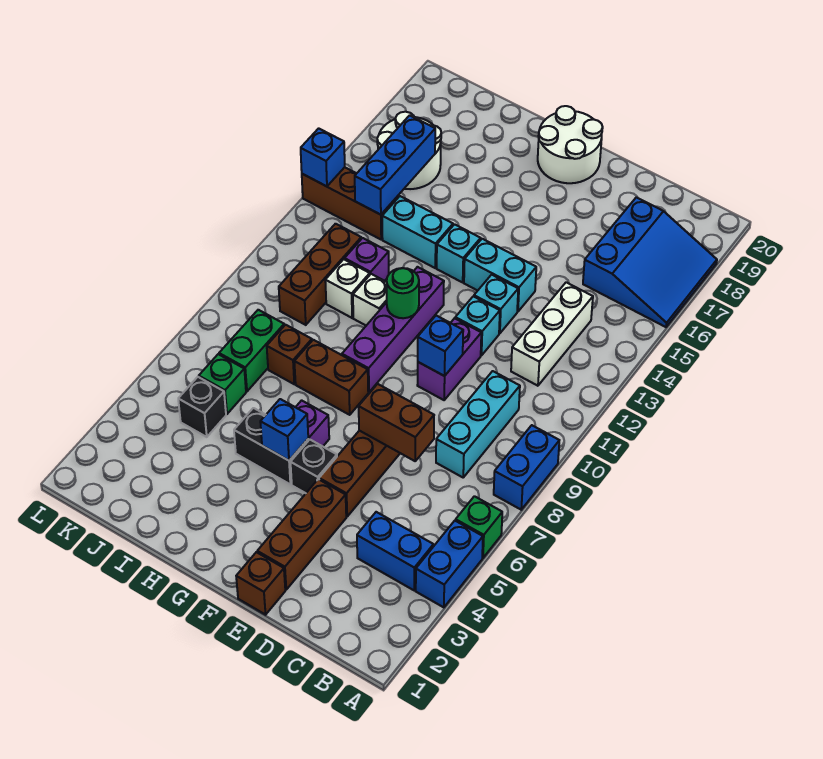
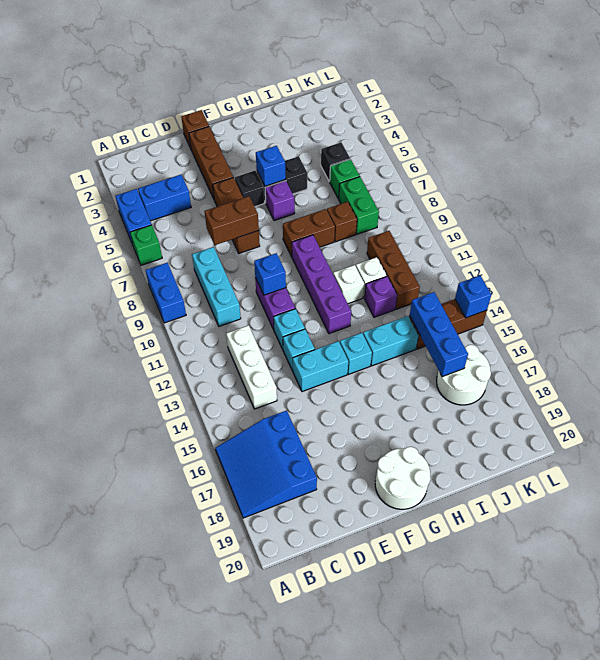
green 1x1 round brick [387,268,419,318] -> none

